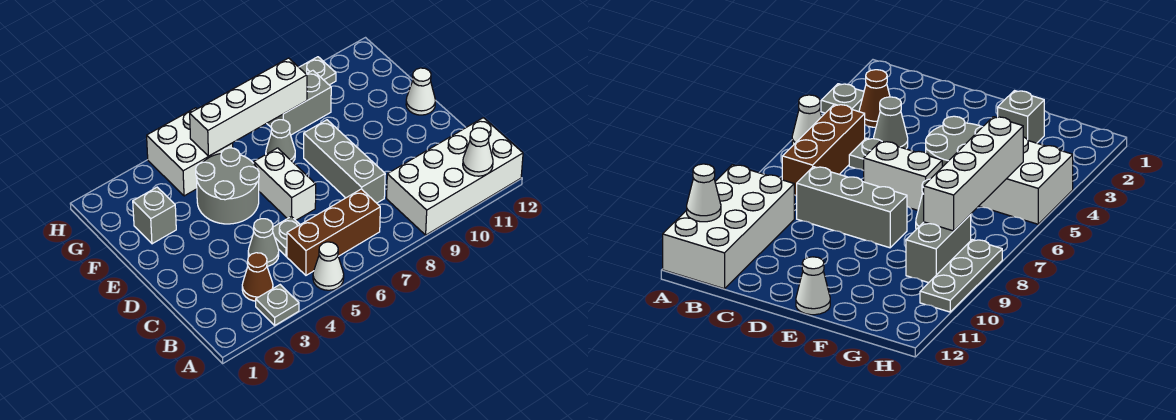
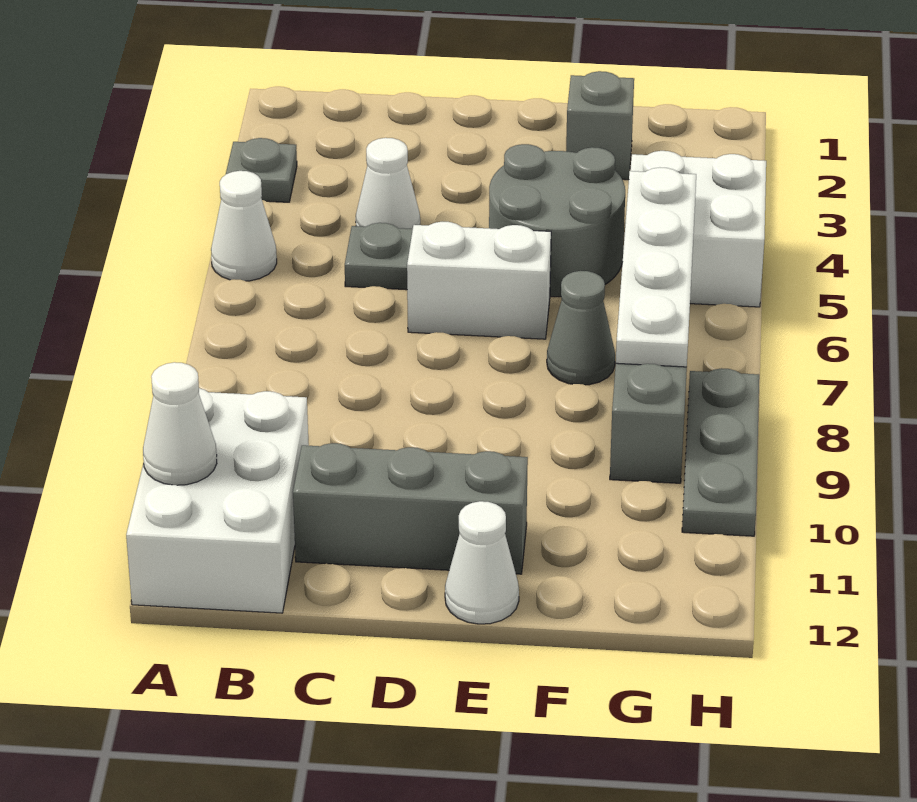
white 2x4 brick [387,118,523,235] -> white 2x3 brick [126,388,309,613]
brown 1x1 cone [242,253,273,301] -> none
brown 1x3 brick [287,189,380,275] -> none
grey 1x1 cone [248,219,279,266] -> white 1x1 cone [356,138,420,229]
grey 1x3 brick [304,120,385,203] -> grey 1x3 brick moved to [293,443,528,574]
white 1x4 brick [190,58,307,156] -> white 1x4 plate [616,167,696,367]

